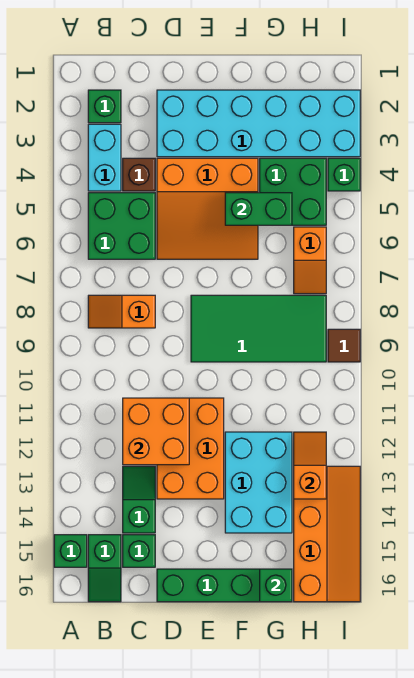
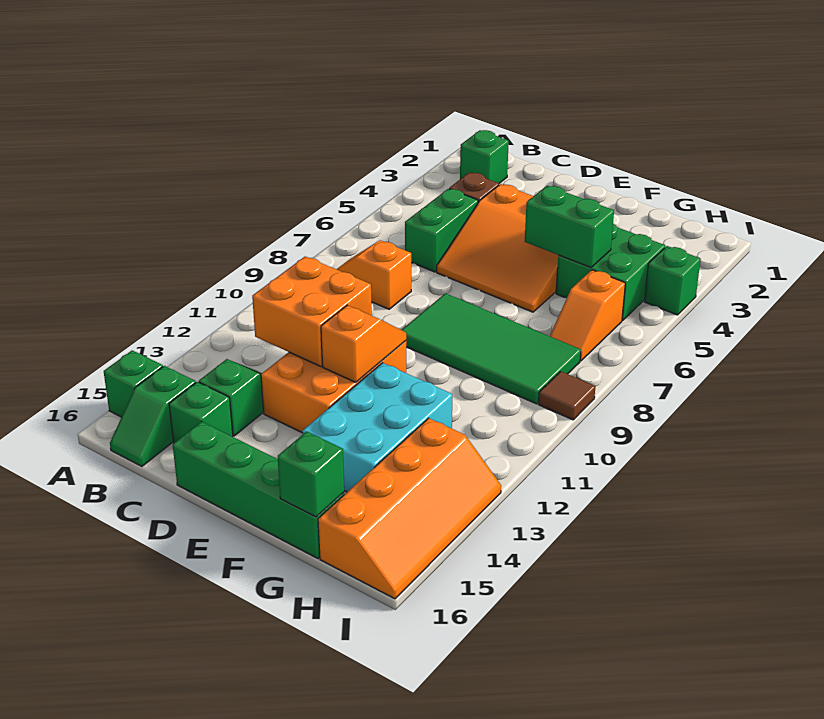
cyan 1x2 brick [88,124,121,191] -> none
green 2x2 brick [88,193,155,259] -> green 1x2 brick [405,189,478,272]
cyan 2x6 brick [157,90,360,157] -> none
orange 1x2 slope [294,432,326,499] -> orange 1x2 slope moved to [321,305,406,382]

